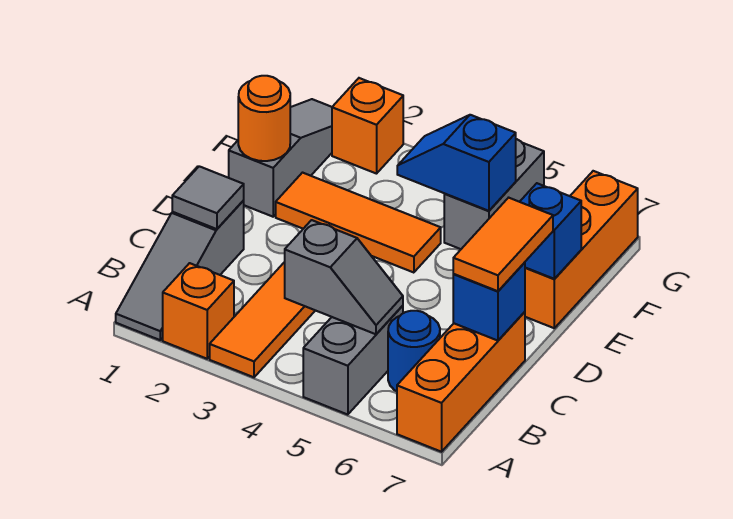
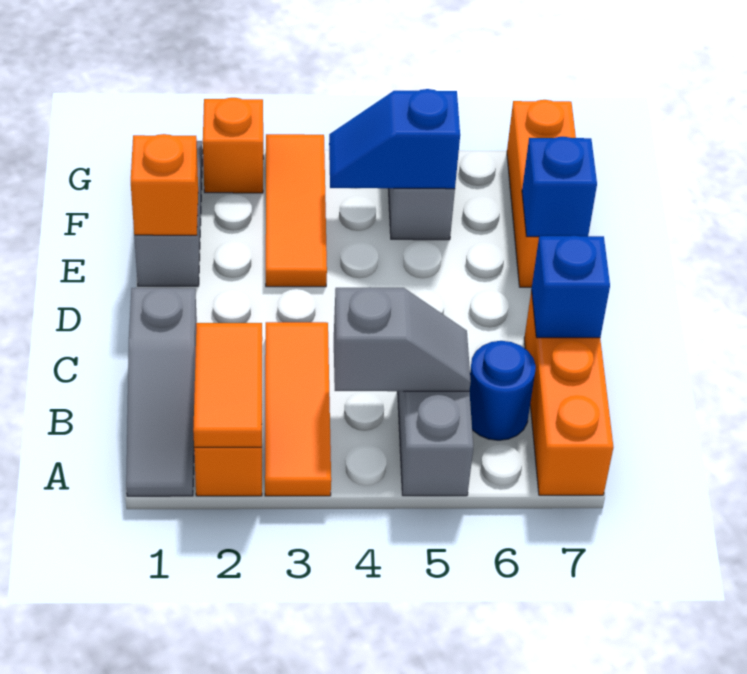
grey 1x1 tile [172,166,244,229] -> none
orange 1x2 tile [453,198,553,291] -> orange 1x2 tile moved to [193,323,262,447]
orange 1x1 round brick [238,76,290,161] -> orange 1x1 brick [131,134,198,235]
orange 1x3 tile [276,173,441,273] -> orange 1x3 tile turned to [266,134,327,287]

